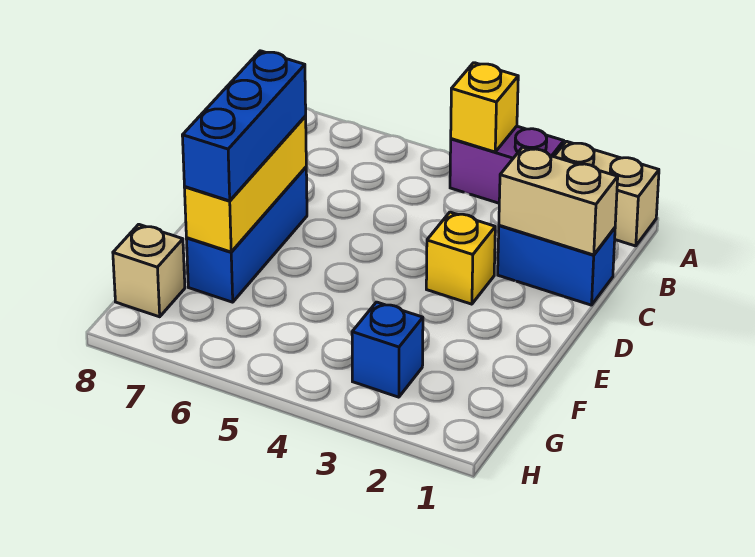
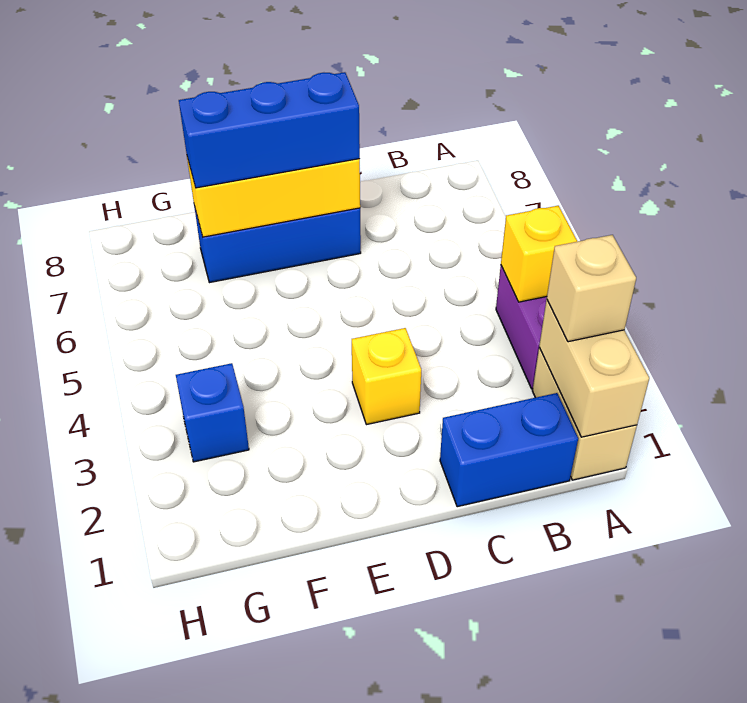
blue 1x2 brick [498,225,615,305] -> blue 1x2 brick turned to [440,393,578,507]
tan 1x2 brick [499,147,618,255] -> tan 1x2 brick moved to [539,299,649,437]
tan 1x1 brick [113,224,185,317] -> tan 1x1 brick moved to [547,235,636,342]

